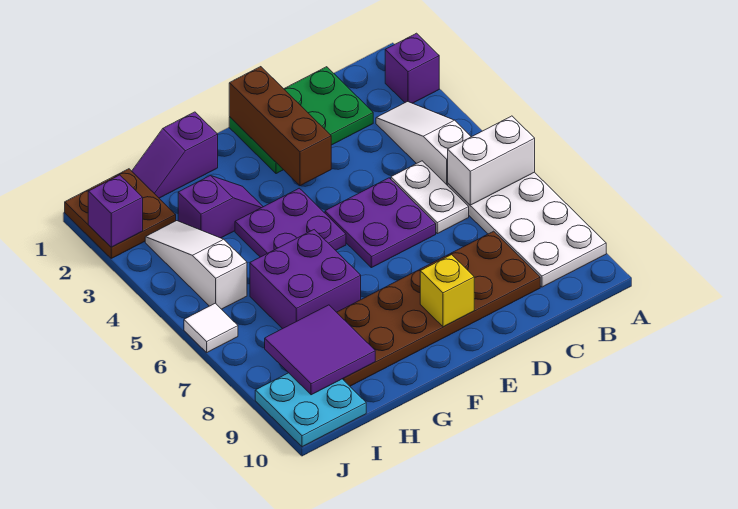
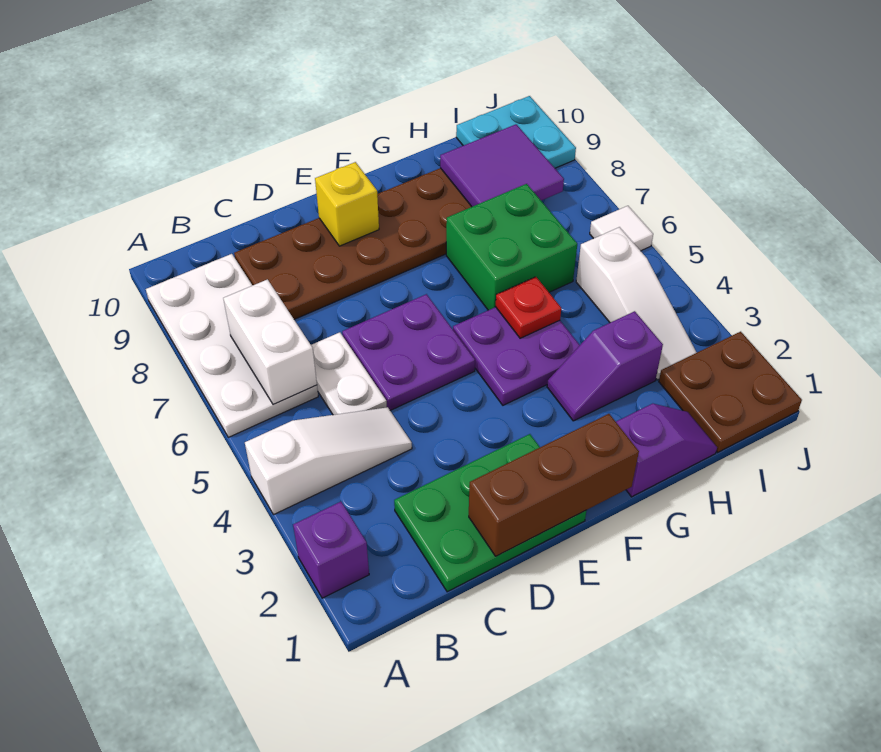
white 1x2 brick [448,116,535,205] -> white 1x2 brick turned to [223,279,317,405]
white 1x3 slope [376,102,471,186] -> white 1x3 slope turned to [245,407,412,515]
brown 1x3 brick [229,67,331,186] -> brown 1x3 brick turned to [469,414,639,556]
none -> red 1x1 plate [496,277,561,338]
purple 2x2 brick [250,230,361,329] -> green 2x2 brick [446,184,577,310]
purple 1x1 brick [88,175,143,247] -> none

